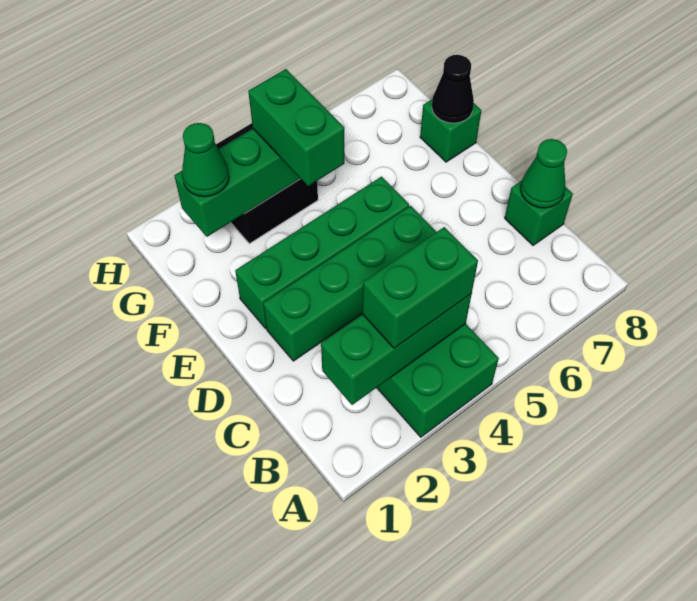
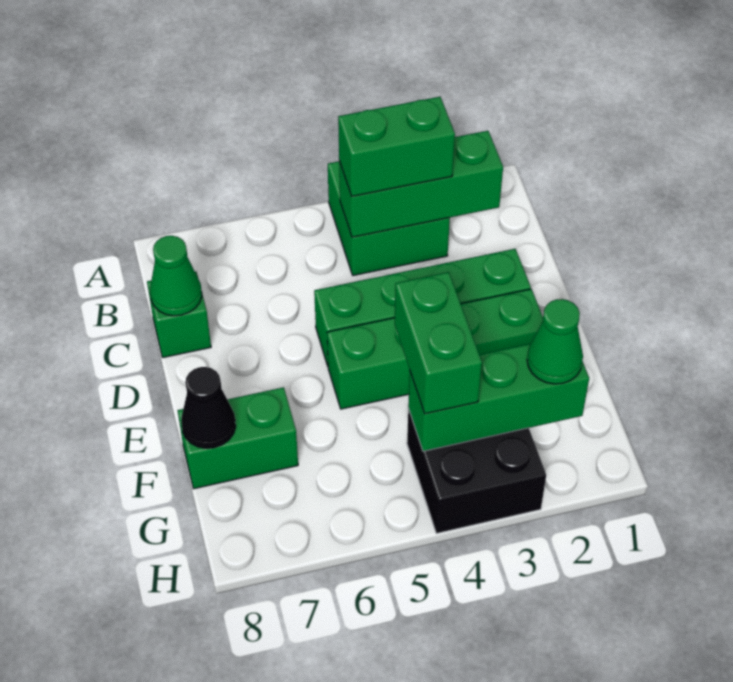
green 1x1 brick [420,99,481,162] -> green 1x2 brick [178,387,298,489]

